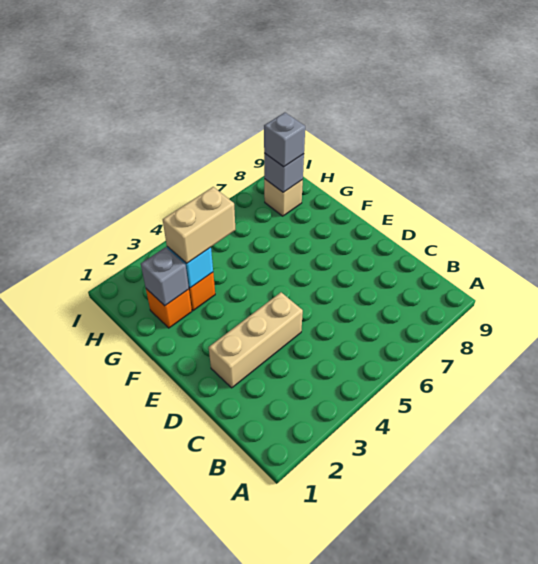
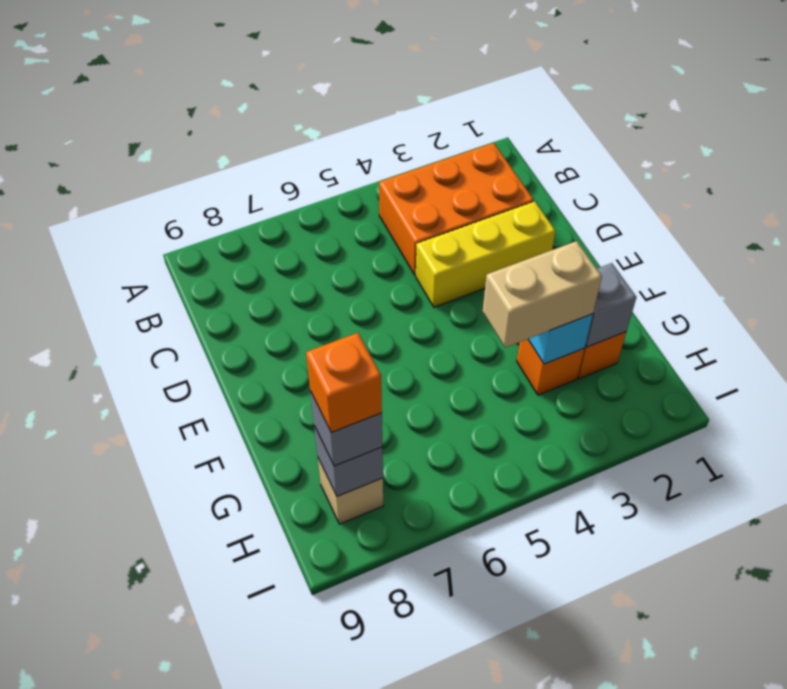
none -> orange 2x3 brick [379,143,534,275]
tan 1x3 brick [209,292,303,388] -> yellow 1x3 brick [416,201,556,307]
none -> orange 1x1 brick [306,333,382,433]

